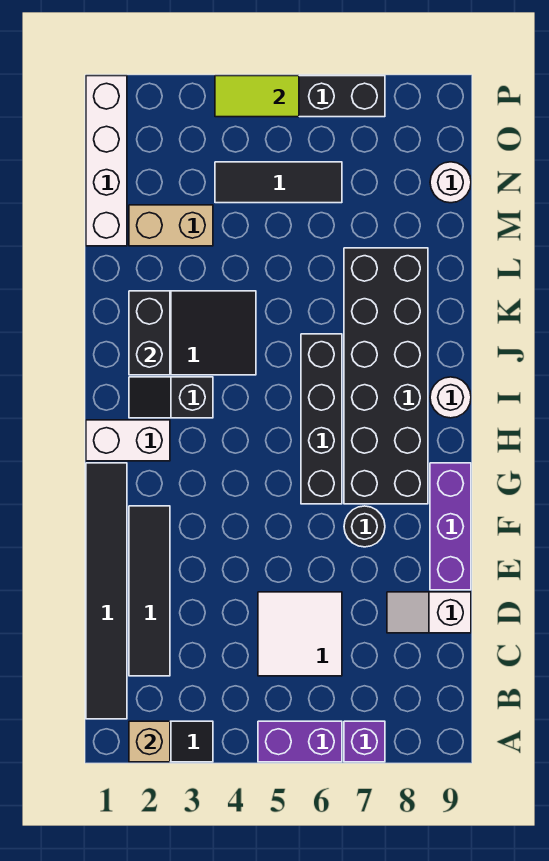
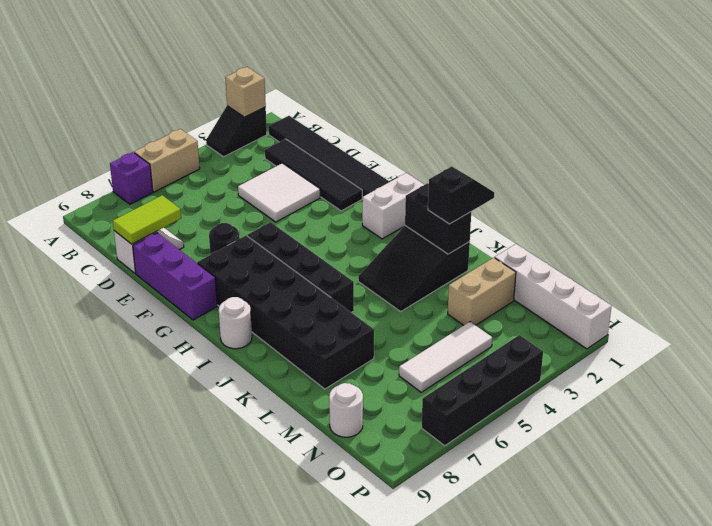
purple 1x2 brick [258,721,342,762] -> tan 1x2 brick [134,129,200,192]
white 2x2 tile [258,592,342,676] -> white 2x2 tile moved to [238,163,320,222]
black 1x2 slope [129,377,213,418] -> black 1x2 slope moved to [428,166,494,224]
black 1x3 tile [215,162,342,203] -> white 1x3 tile [399,322,492,392]
lime 1x2 tile [215,76,299,117] -> lime 1x2 tile moved to [113,195,181,244]

